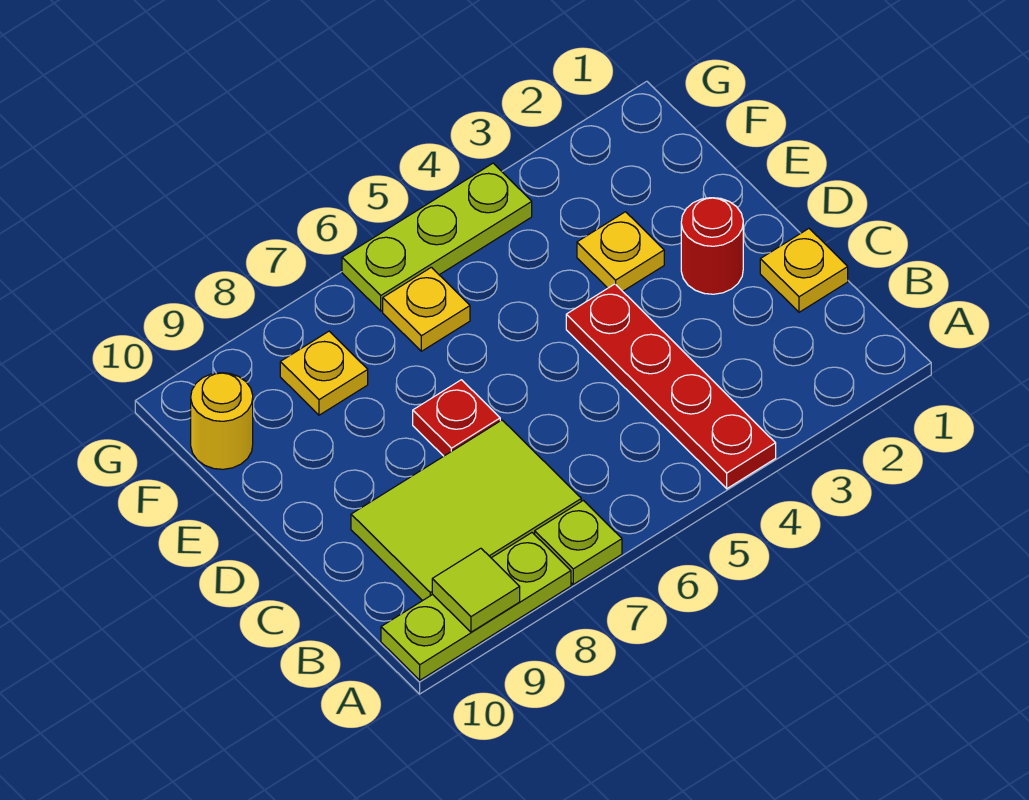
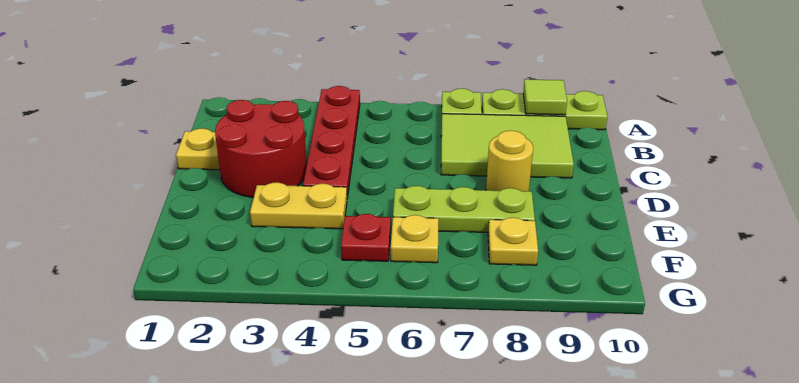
red 1x1 round brick [681,198,743,294] -> red 2x2 round brick [215,100,307,197]
red 1x1 plate [413,380,500,456] -> red 1x1 plate moved to [341,214,391,261]
yellow 1x1 plate [577,212,664,291] -> yellow 1x2 plate [250,182,347,229]
yellow 1x1 round brick [191,373,253,469] -> yellow 1x1 round brick moved to [486,131,533,191]
lime 1x3 plate [342,163,532,311] -> lime 1x3 plate moved to [393,186,535,232]

